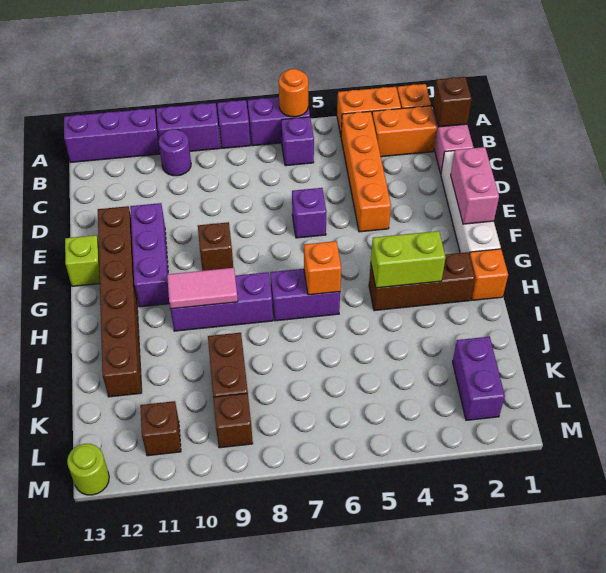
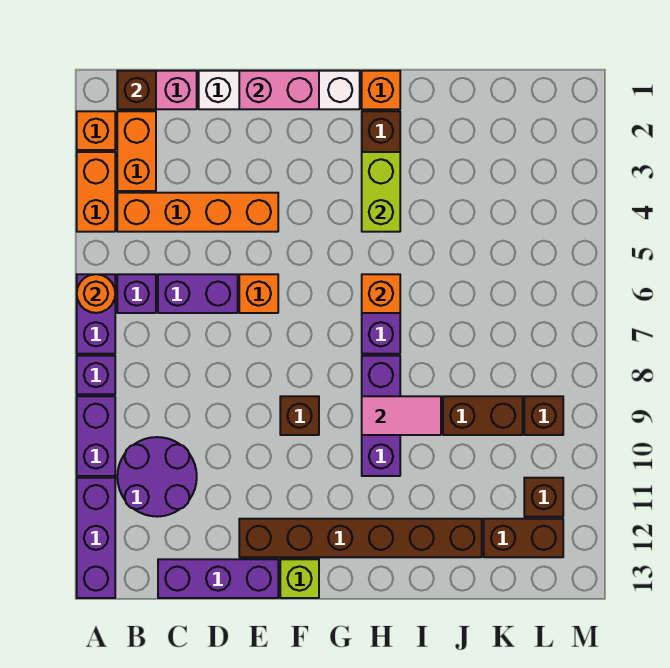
purple 1x1 round brick [159,129,191,176] -> purple 2x2 round brick [117,437,197,517]
purple 1x1 brick [292,188,327,238] -> orange 1x1 brick [239,274,278,313]
purple 1x3 brick [130,203,169,307] -> purple 1x3 brick moved to [158,559,278,598]
pink 1x2 tile [167,268,238,309] -> pink 1x2 tile turned to [362,396,441,435]
purple 1x2 brick [453,337,505,420] -> purple 1x2 brick moved to [158,274,238,313]
none -> brown 1x2 brick [484,519,563,557]
lime 1x1 round brick [67,444,109,495] -> none

